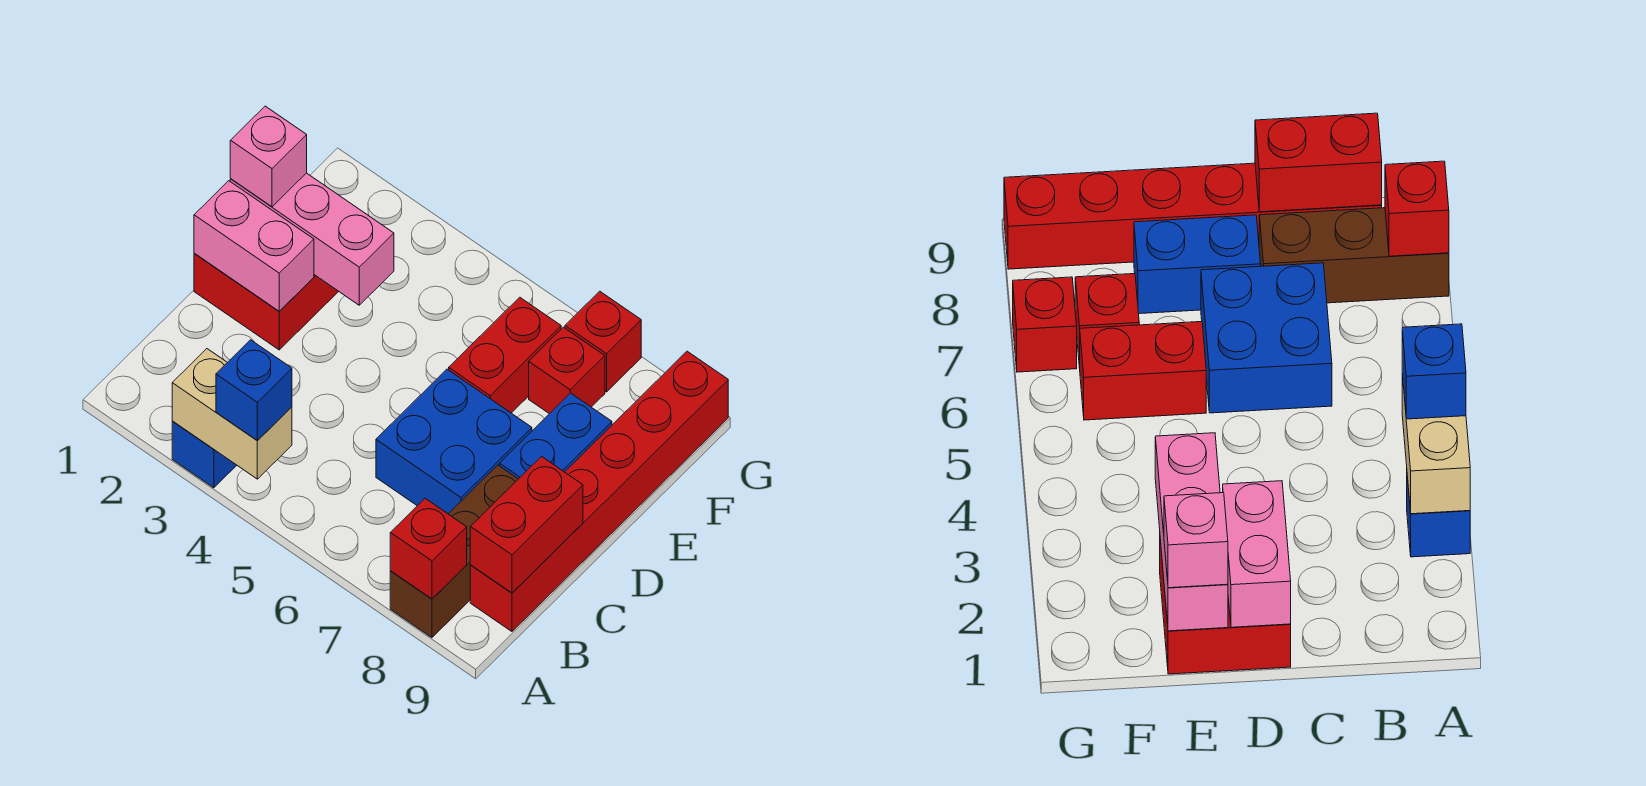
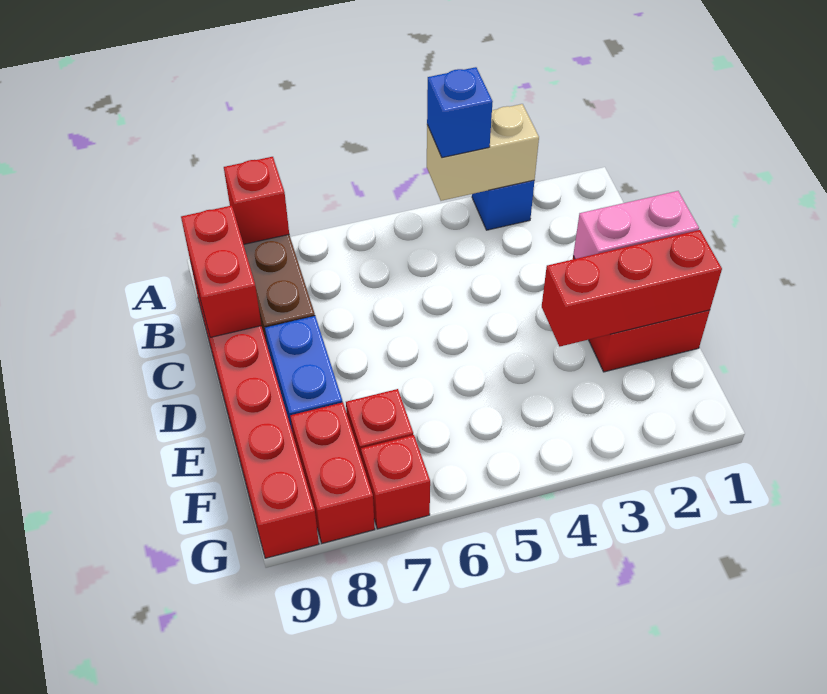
blue 2x2 brick [376,369,532,514] -> none
pink 1x3 brick [230,173,394,305] -> red 1x3 brick [542,230,722,347]
pink 1x1 brick [230,106,307,207] -> none
red 1x2 brick [449,297,561,413] -> red 1x2 brick moved to [290,403,375,543]

